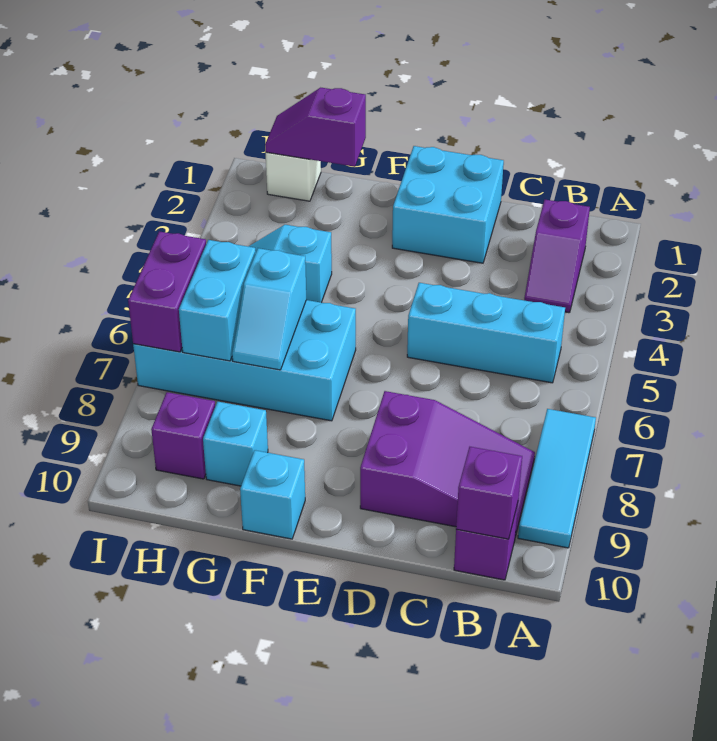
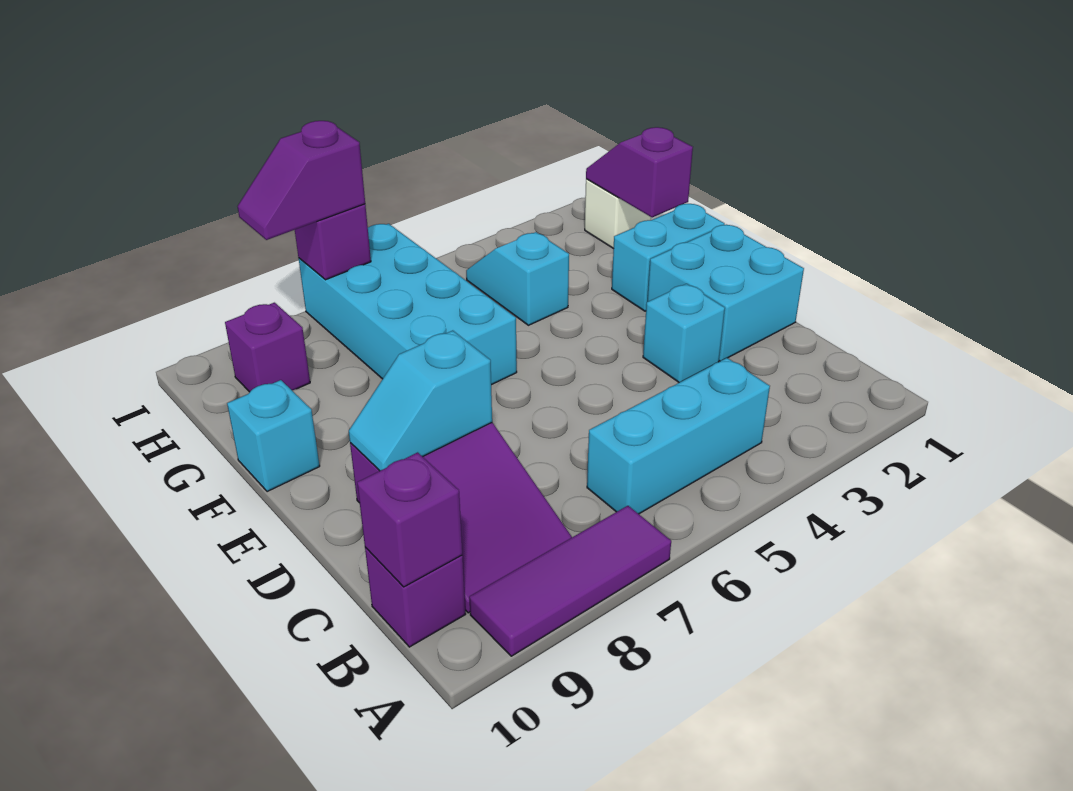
cyan 1x3 tile [518,409,596,548] -> purple 1x3 tile [469,506,671,656]
purple 1x2 slope [524,200,590,313] -> purple 1x2 slope moved to [238,121,365,240]
cyan 1x3 brick [407,283,565,383] -> cyan 1x3 brick turned to [587,358,770,514]
cyan 1x2 slope [232,248,306,370] -> cyan 1x2 slope moved to [349,331,492,471]
cyan 1x1 brick [203,402,268,486] -> cyan 1x1 brick moved to [643,284,725,383]
cyan 1x2 brick [179,240,256,361] -> cyan 1x2 brick moved to [612,204,725,311]
purple 1x2 brick [128,231,206,352] -> purple 1x1 brick [295,204,371,280]

